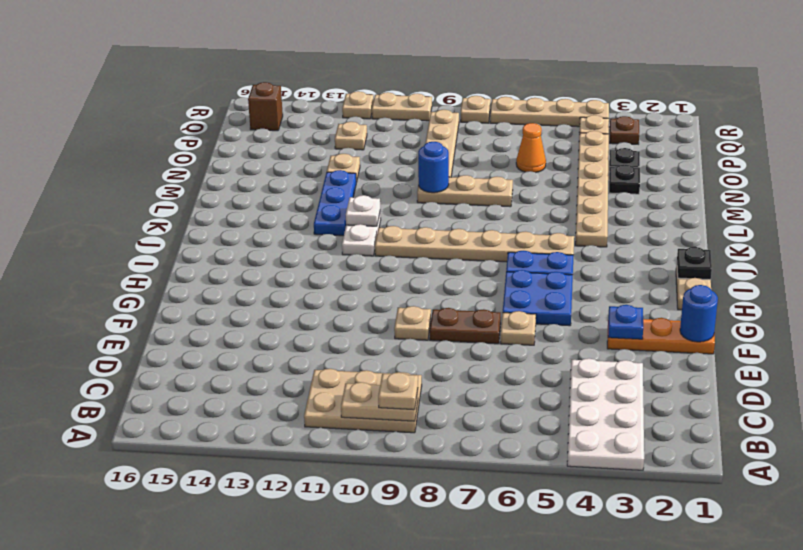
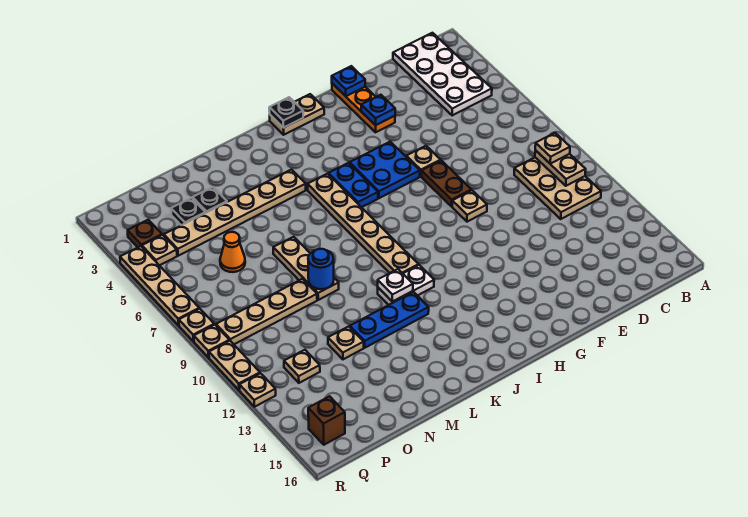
white 2x4 plate [567,358,644,470] -> white 2x4 plate turned to [393,33,492,116]
blue 1x1 round brick [680,285,718,342] -> blue 1x1 plate [332,66,365,96]
none -> tan 1x1 plate [194,325,229,358]

